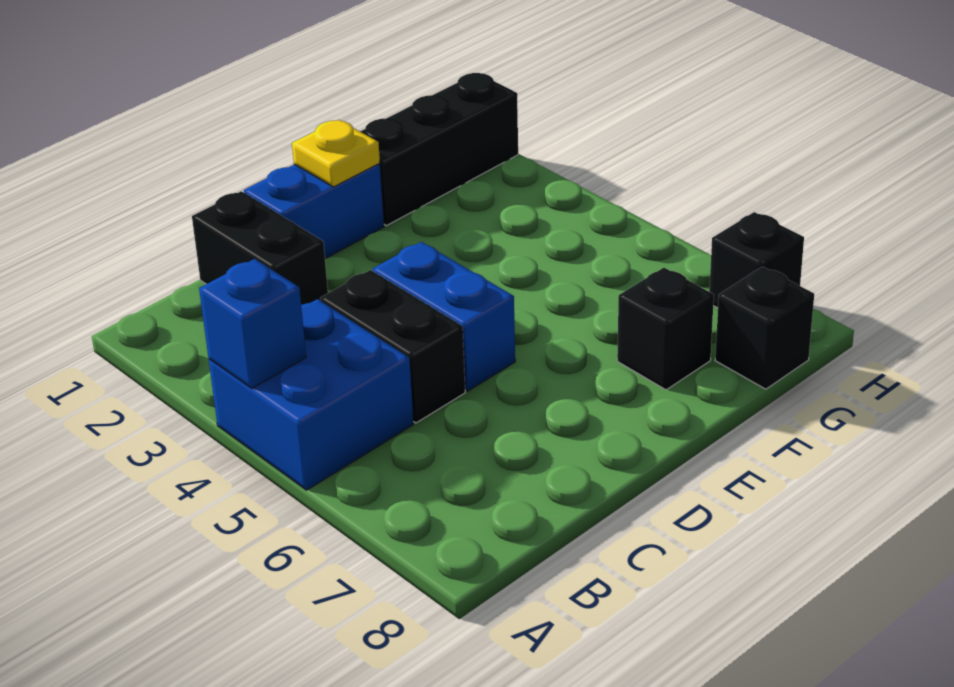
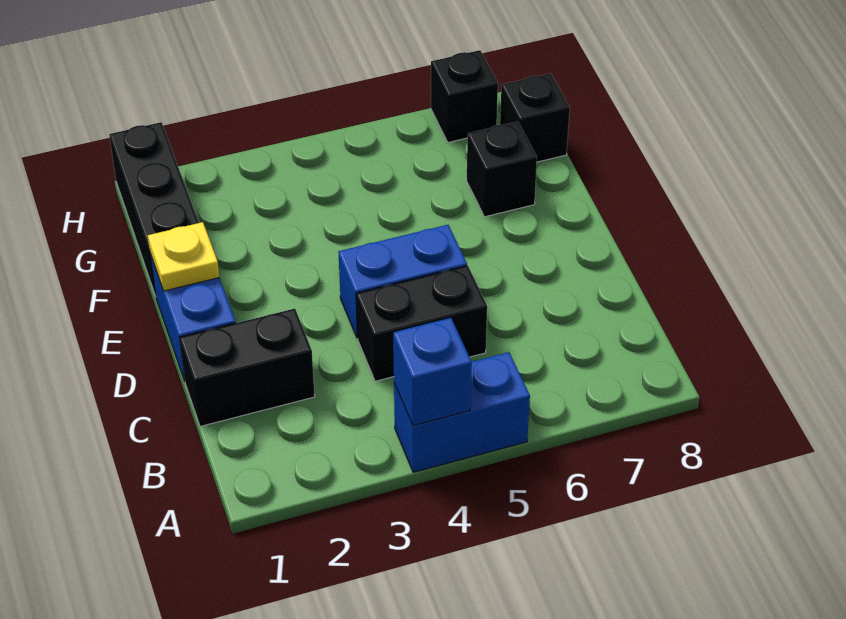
blue 2x2 brick [209,299,413,490] -> blue 1x2 brick [394,352,530,472]

